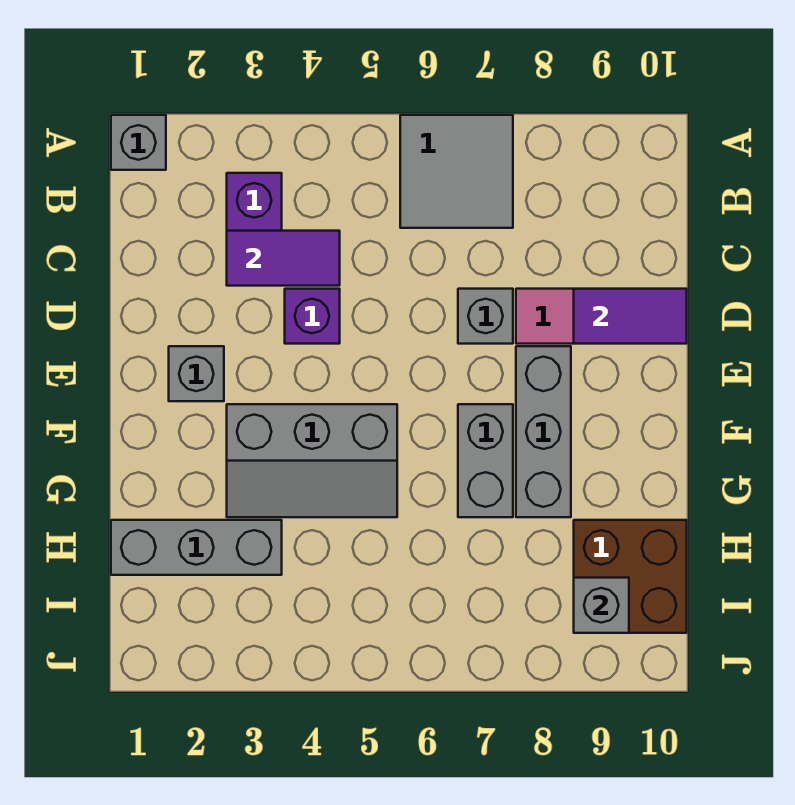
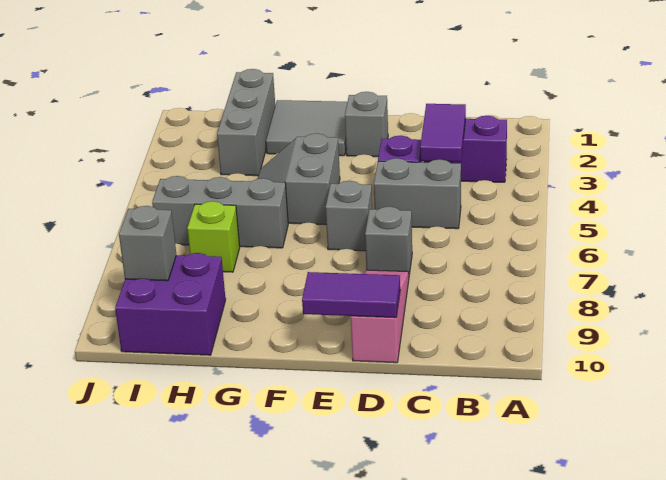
grey 1x1 brick [111,115,166,170] -> grey 1x1 brick moved to [326,181,372,251]
grey 2x2 tile [400,115,513,228] -> grey 2x2 tile moved to [266,100,347,156]
purple 1x2 tile [574,289,687,344] -> purple 1x2 tile turned to [302,272,400,318]
grey 1x3 brick [516,346,571,517] -> grey 1x3 brick moved to [152,176,288,248]
grey 2x3 slope [227,404,397,517] -> grey 2x2 slope [258,133,340,225]
grey 1x2 brick [458,404,513,517] -> grey 1x2 brick moved to [374,158,461,229]
none -> lime 1x1 brick [187,201,240,272]
brown 2x2 brick [574,520,687,633] -> purple 2x2 brick [115,253,226,355]

